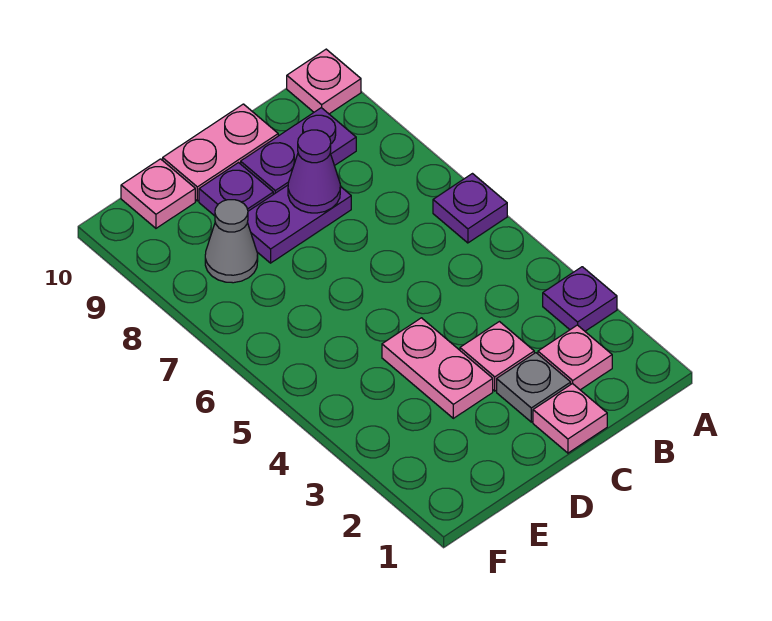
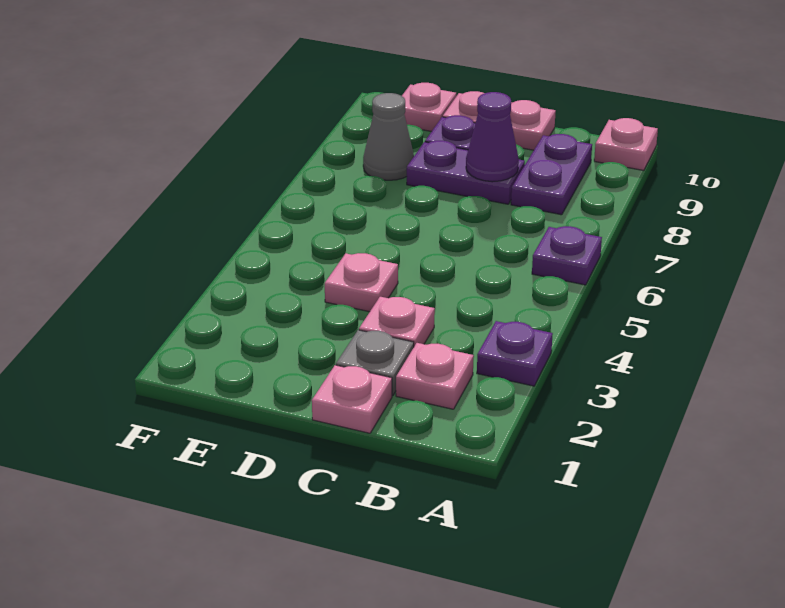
purple 1x2 plate [241,108,356,194] -> purple 1x2 plate turned to [511,134,592,215]
pink 1x2 plate [382,318,493,418] -> pink 1x1 plate [325,253,398,312]

